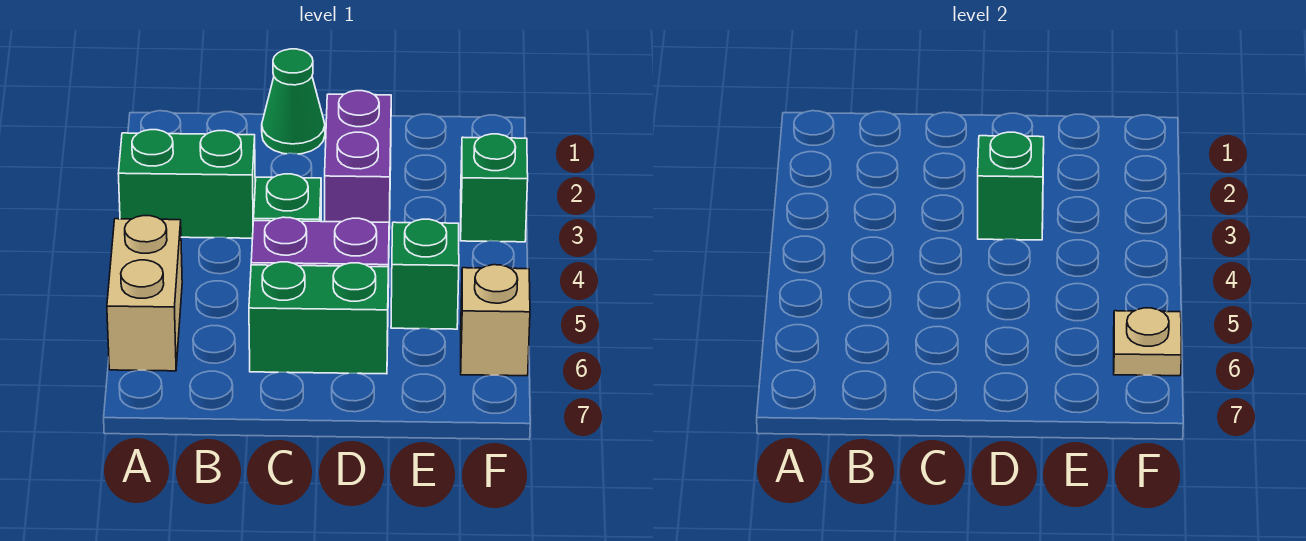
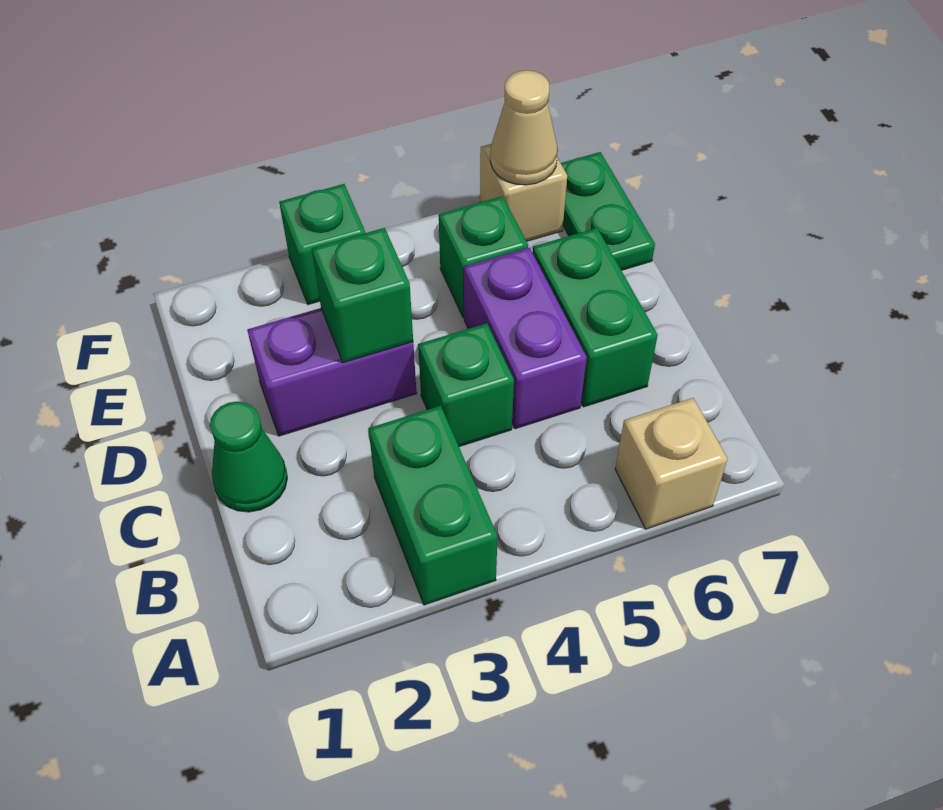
tan 1x2 brick [107,216,182,371] -> tan 1x1 brick [615,398,728,529]
none -> green 1x2 plate [561,152,655,270]
tan 1x1 plate [1114,308,1181,376] -> tan 1x1 cone [490,70,558,185]

